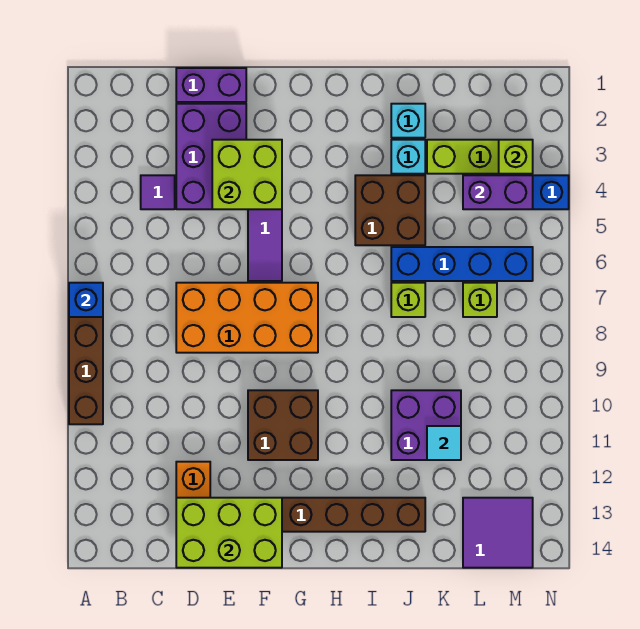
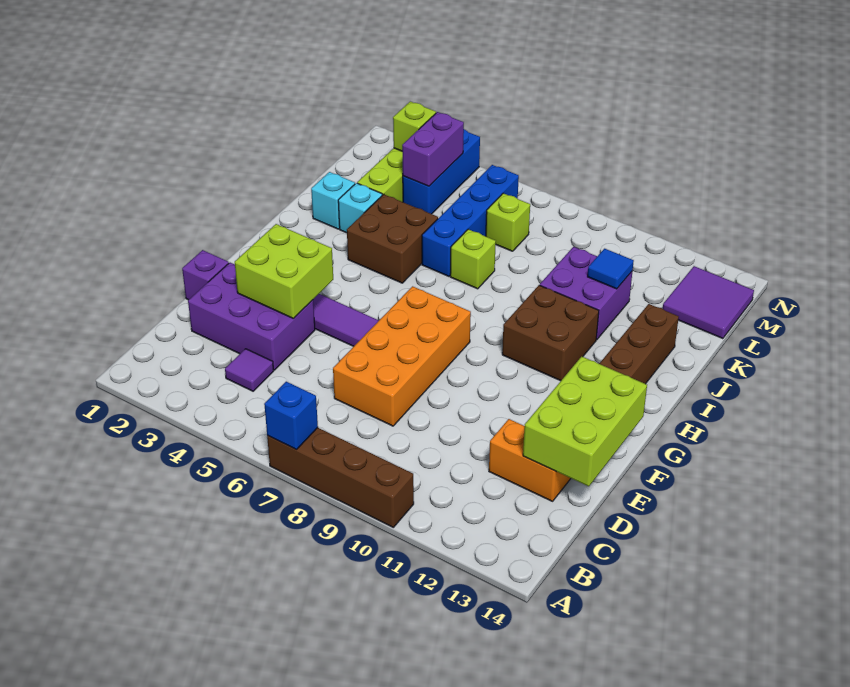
purple 1x2 brick [176,68,246,102] -> purple 1x1 brick [182,250,229,300]
brown 2x2 brick [248,390,318,460] -> brown 2x2 brick moved to [502,285,599,381]
cyan 1x1 tile [427,426,461,460] -> blue 1x1 tile [588,249,634,289]

